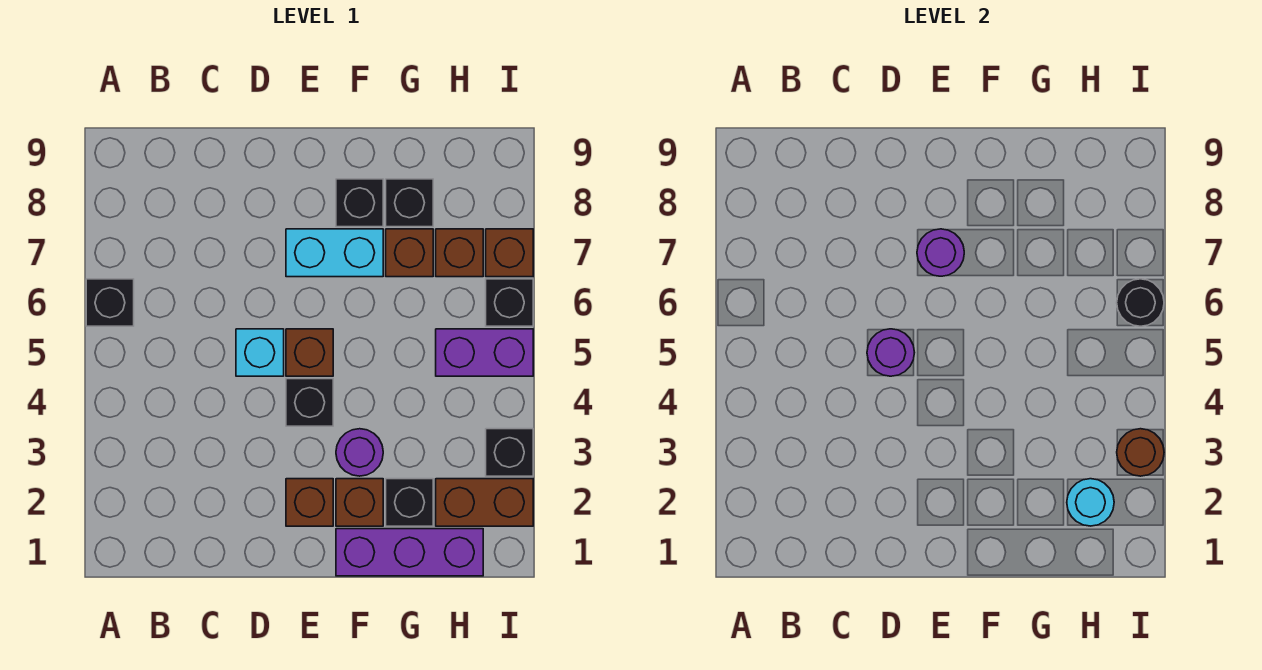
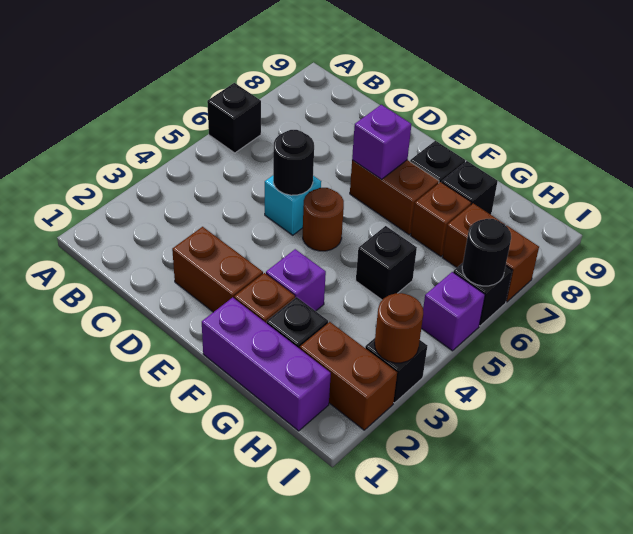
purple 1x1 round brick [867,329,915,376] -> black 1x1 round brick [273,130,314,195]
brown 1x1 brick [286,479,333,526] -> brown 1x2 brick [172,227,263,312]
black 1x1 brick [286,379,333,426] -> black 1x1 brick moved to [356,226,417,300]
brown 1x1 brick [286,329,333,376] -> brown 1x1 round brick [303,188,344,251]
cyan 1x2 brick [286,229,383,277] -> brown 1x2 brick [350,160,439,235]
purple 1x1 round brick [917,229,964,276] -> purple 1x1 brick [352,105,411,179]
purple 1x1 round brick [336,429,383,476] -> purple 1x1 brick [266,249,326,311]
cyan 1x1 round brick [1067,479,1114,526] -> none
purple 1x2 brick [436,329,533,376] -> purple 1x1 brick [421,272,485,351]

